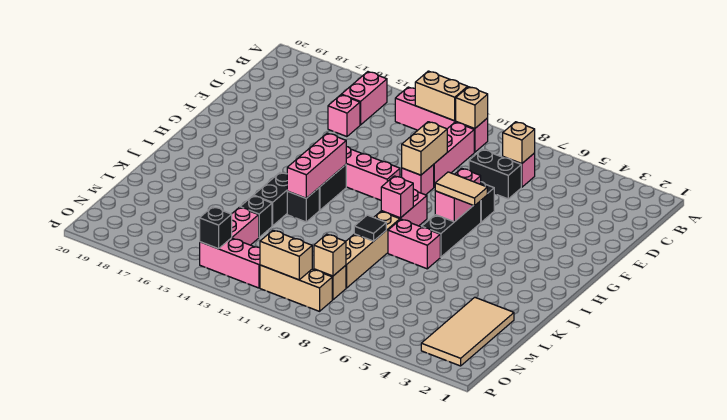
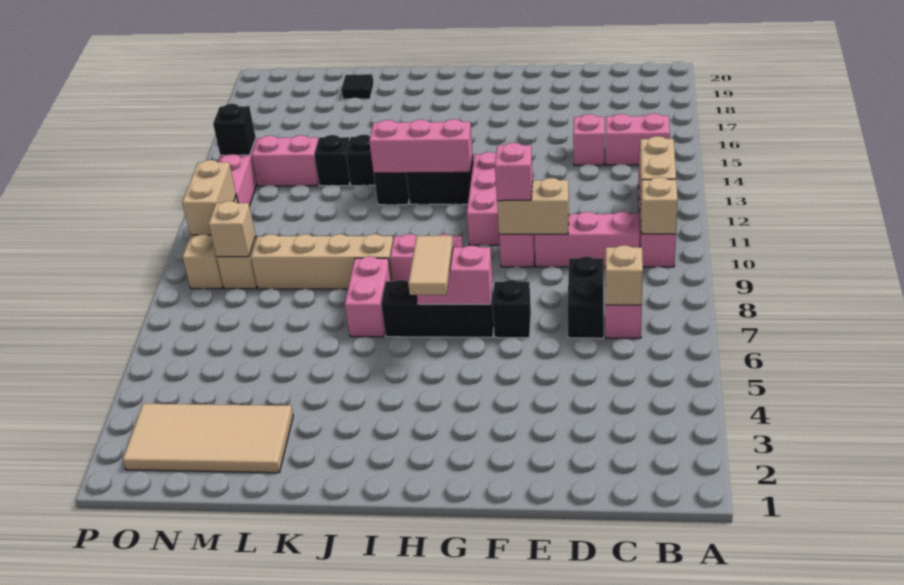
pink 1x1 brick [381,176,413,218] -> pink 1x1 brick moved to [495,143,533,201]
black 1x1 tile [354,215,386,241] -> black 1x1 tile moved to [341,74,374,99]

